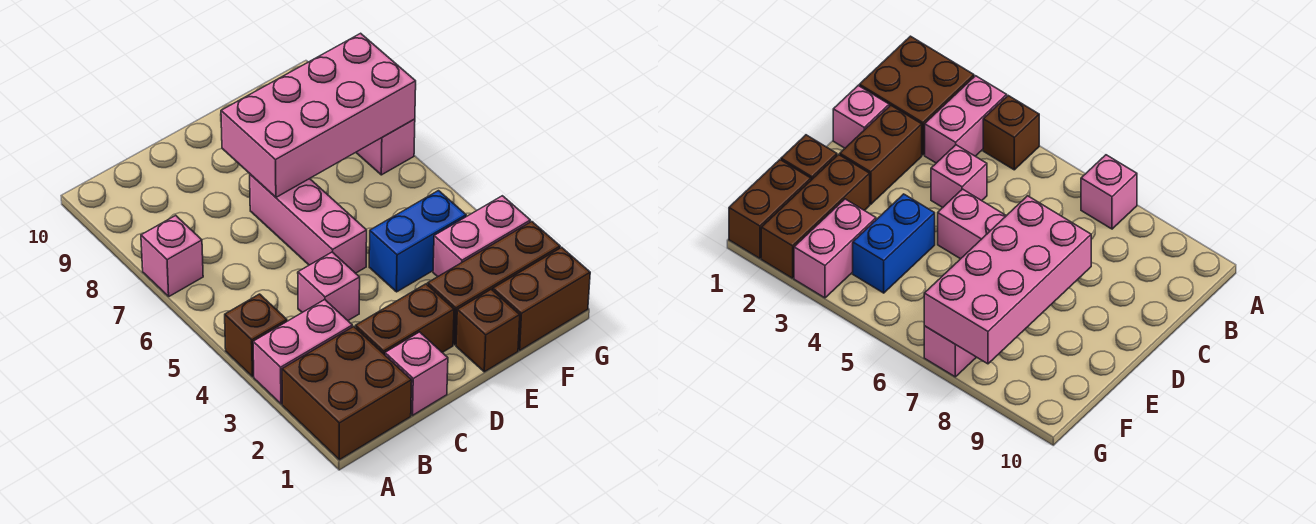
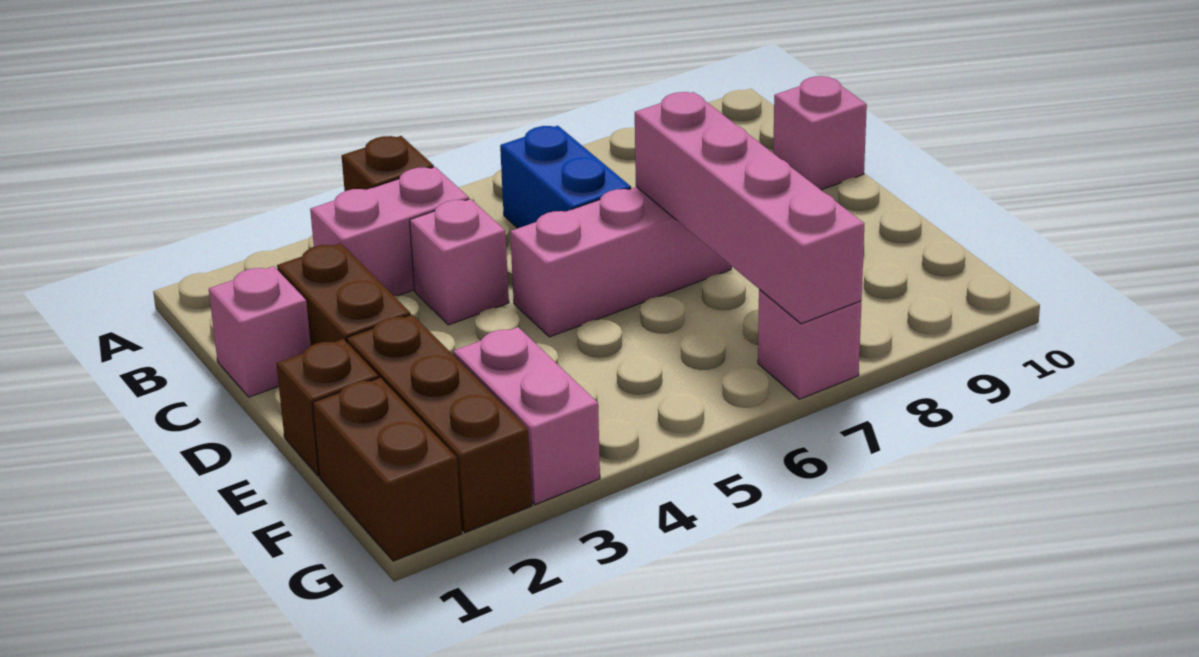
brown 2x2 brick [282,327,412,460] -> none
pink 1x2 brick [253,300,352,404] -> pink 1x2 brick turned to [310,167,469,296]
pink 1x1 brick [141,215,203,296] -> pink 1x1 brick moved to [773,76,867,190]
pink 2x4 brick [221,33,416,197] -> pink 1x4 brick [635,92,864,324]
blue 1x2 brick [369,191,466,292] -> blue 1x2 brick moved to [500,126,631,228]

